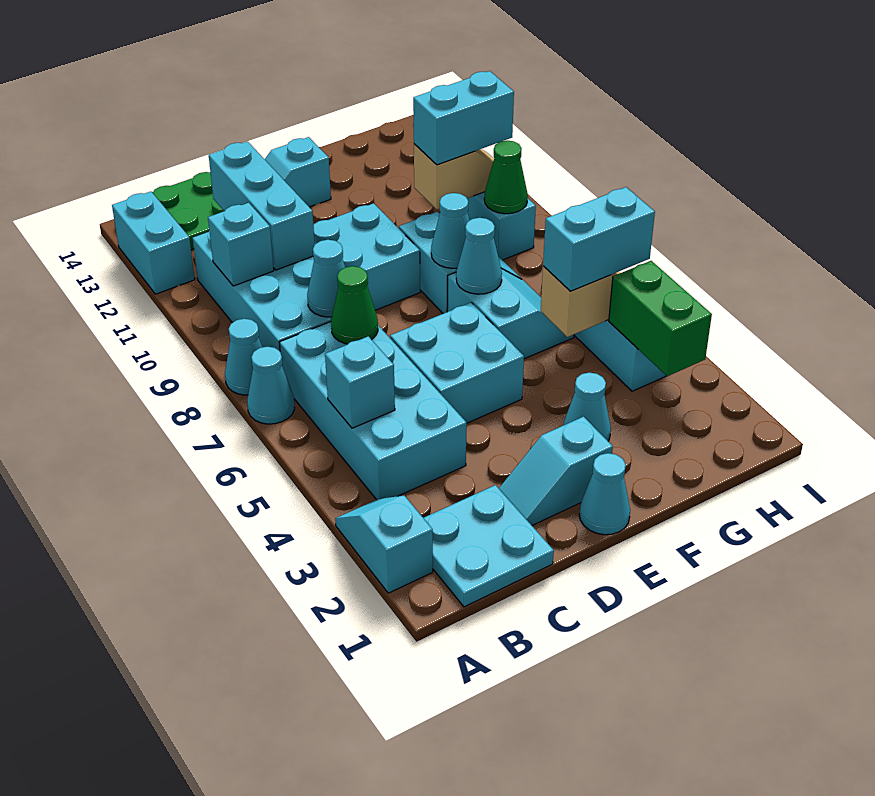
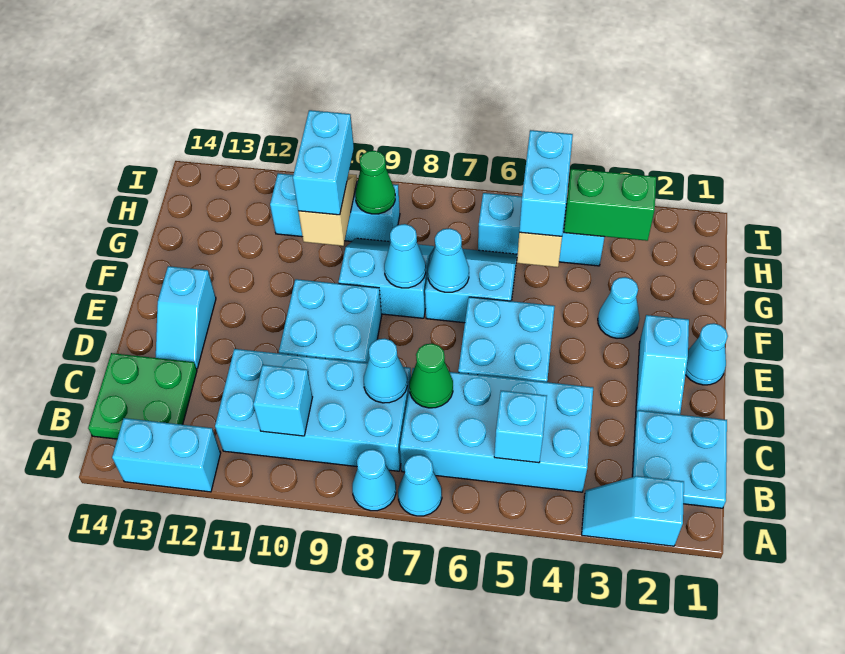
cyan 1x3 brick [209,142,315,270] -> none

